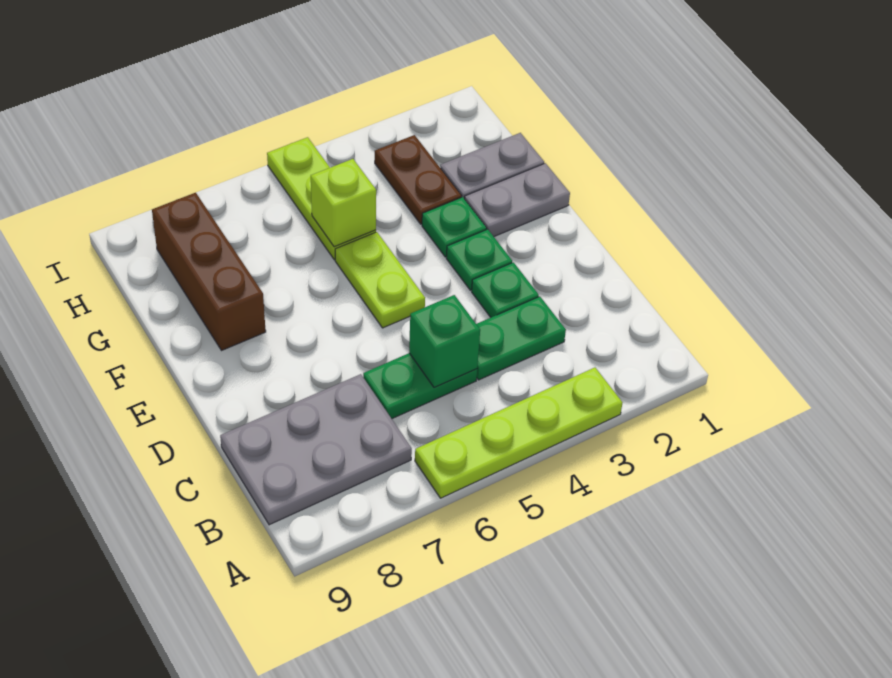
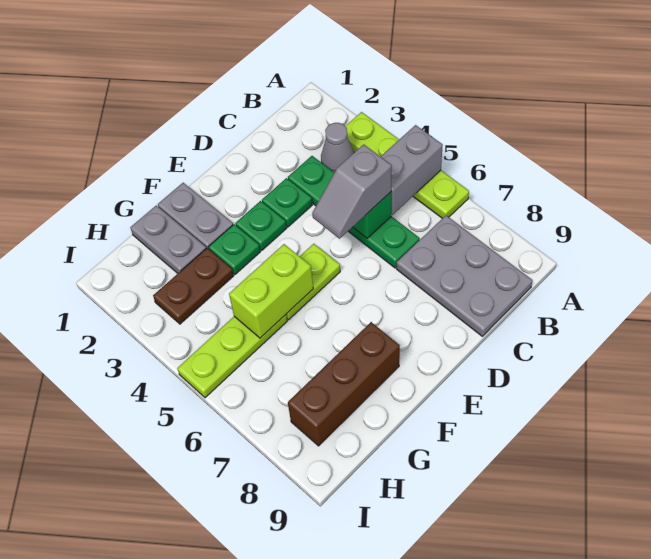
none -> grey 1x2 brick [381,125,443,215]
none -> grey 1x1 cone [321,123,354,172]
none -> grey 1x2 slope [312,144,392,239]
lime 1x1 brick [311,159,376,247] -> lime 1x2 brick [229,244,313,338]

